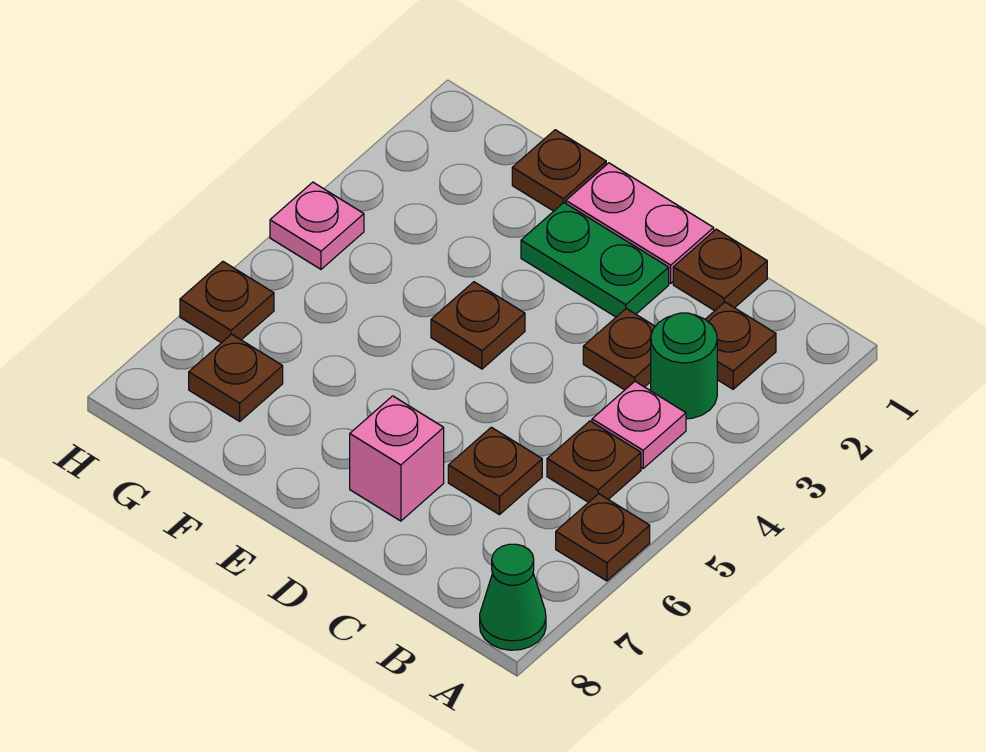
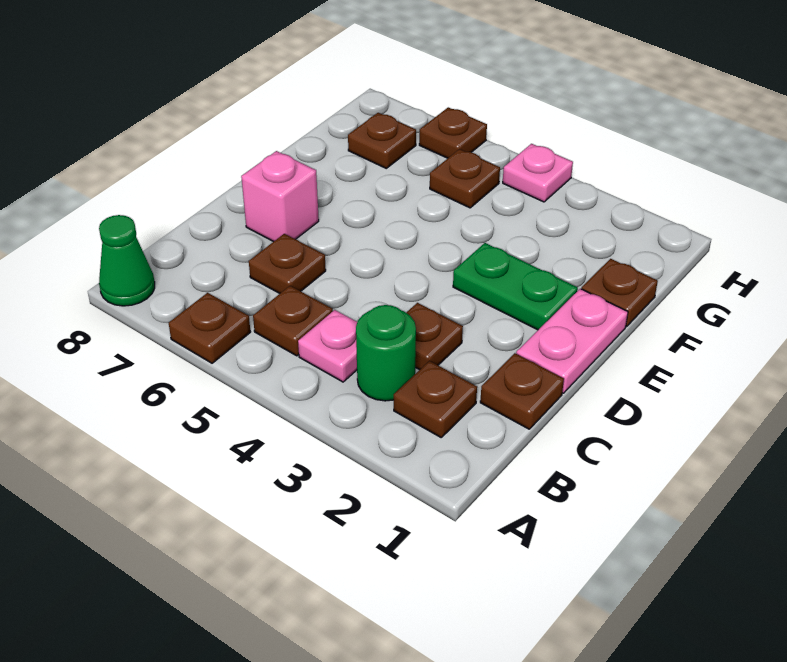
green 1x2 plate [521,203,669,317] -> green 1x2 plate turned to [453,243,578,330]
brown 1x1 plate [431,282,525,369] -> brown 1x1 plate moved to [430,149,500,208]

